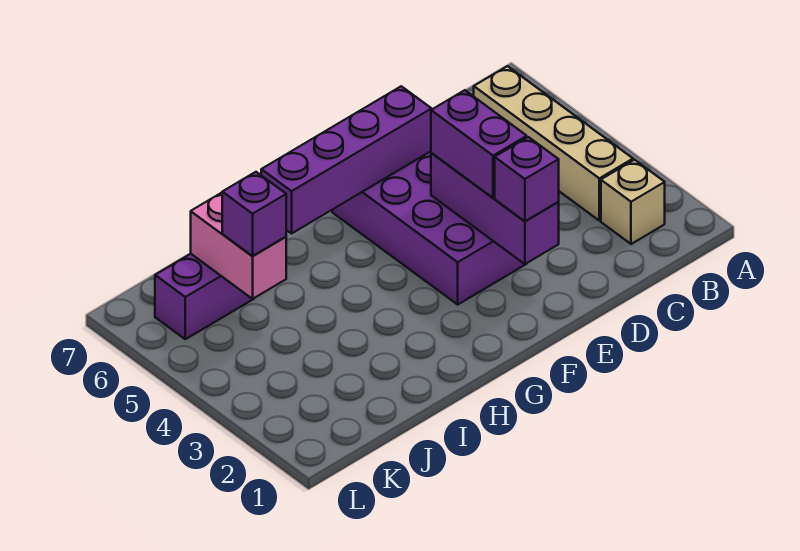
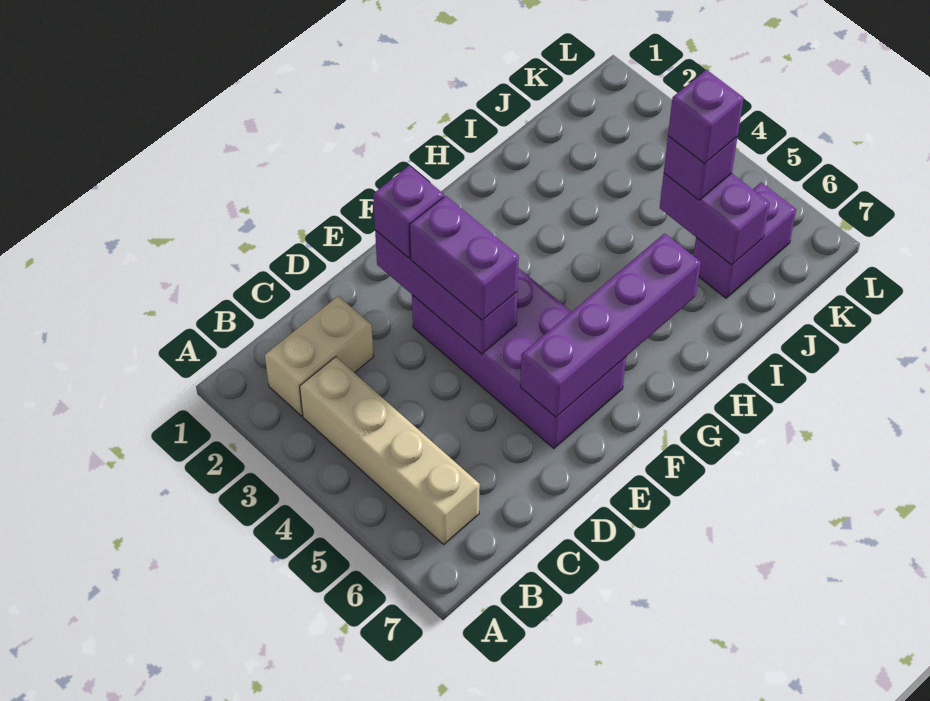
tan 1x1 brick [601,160,665,244] -> tan 1x2 brick [265,296,374,416]
pink 1x2 brick [191,193,286,299] -> purple 1x2 brick [660,173,770,265]
none -> purple 1x1 brick [668,70,744,163]

